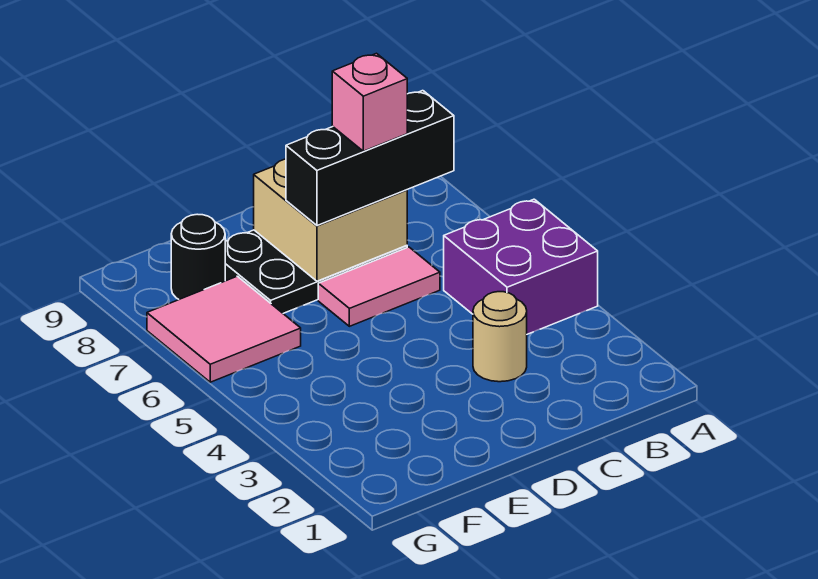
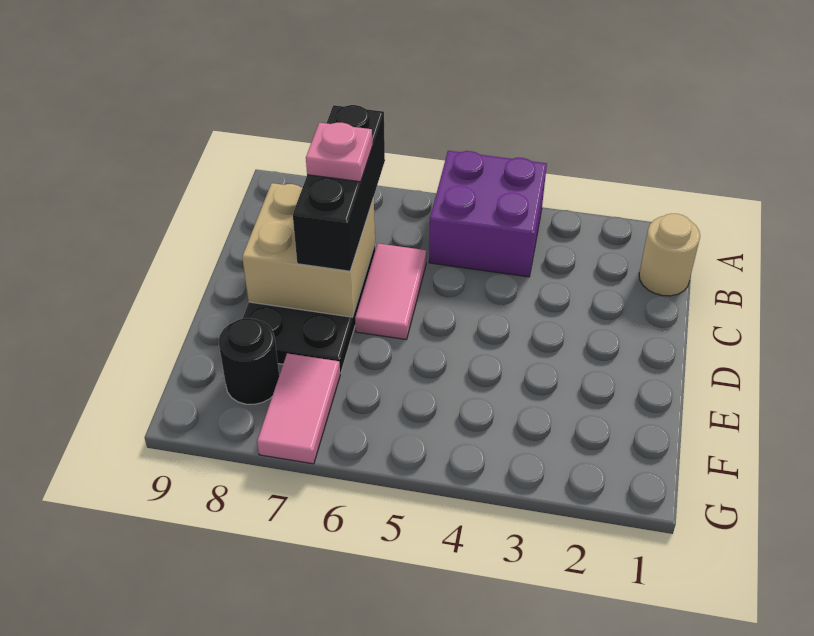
tan 1x1 round brick [473,292,527,382] -> tan 1x1 round brick moved to [639,214,700,296]
pink 1x1 brick [332,53,407,151] -> pink 1x1 plate [306,123,372,182]
pink 2x2 tile [147,276,301,382] -> pink 1x2 tile [257,353,340,464]

